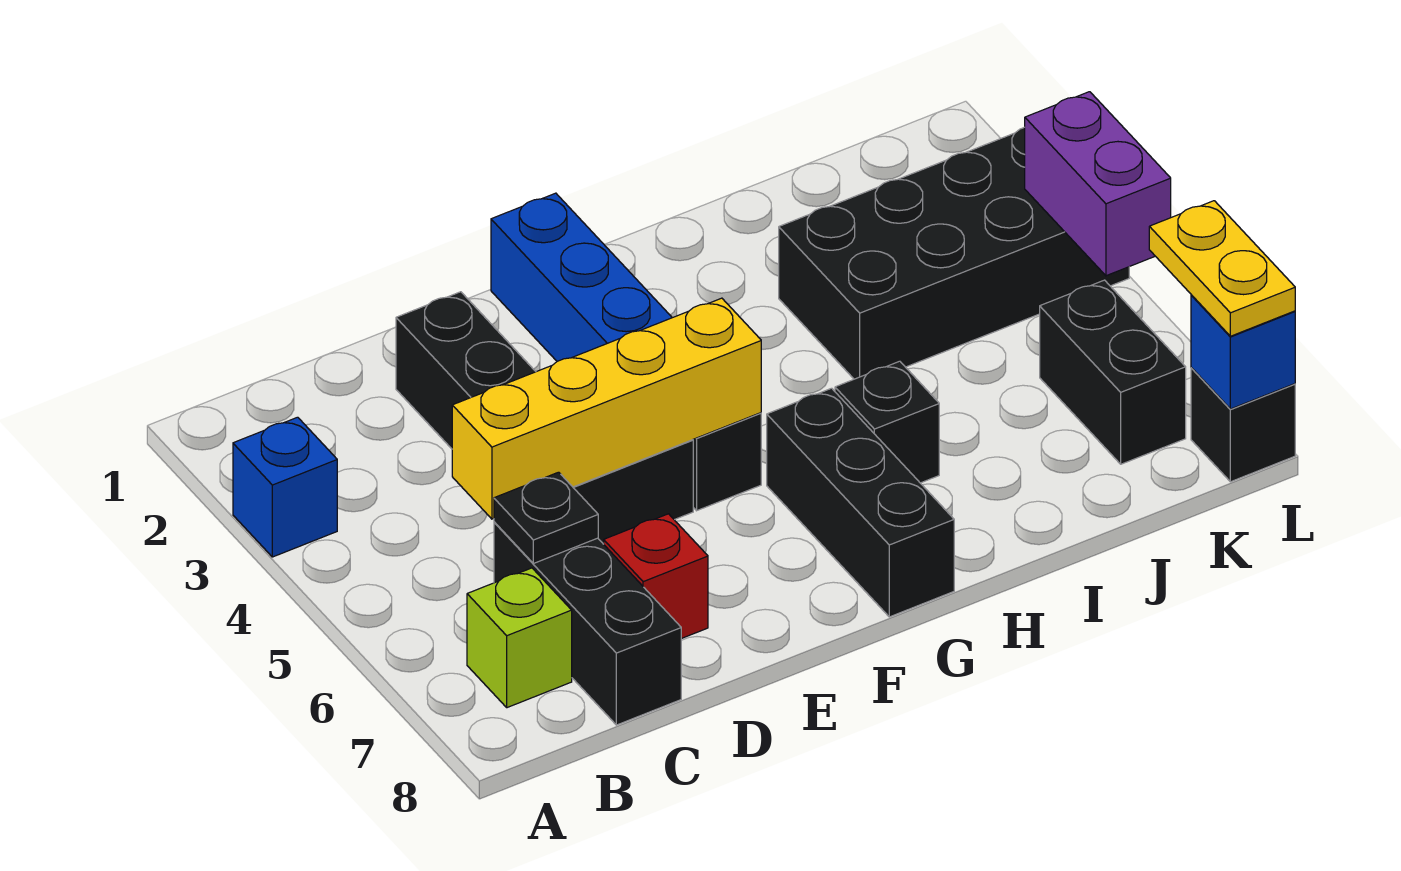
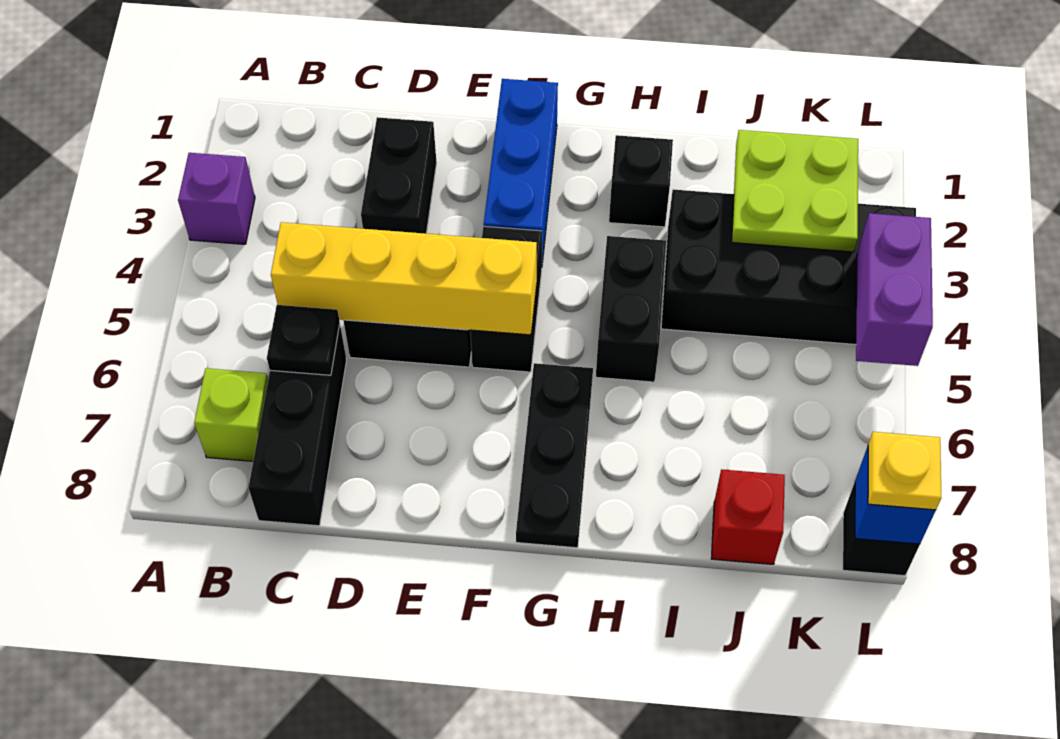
blue 1x1 brick [233,417,337,557] -> purple 1x1 brick [178,153,255,244]
red 1x1 brick [604,514,708,639] -> red 1x1 brick moved to [711,469,785,564]
black 1x3 brick [767,388,954,617] -> black 1x3 plate [516,363,593,548]
black 1x1 brick [835,361,939,483] -> black 1x1 brick moved to [609,135,673,227]
none -> lime 2x2 plate [732,130,858,252]
black 1x2 brick [1040,280,1186,464] -> black 1x2 brick moved to [596,236,666,382]
yellow 1x2 plate [1149,201,1295,336] -> yellow 1x1 plate [868,432,941,510]

